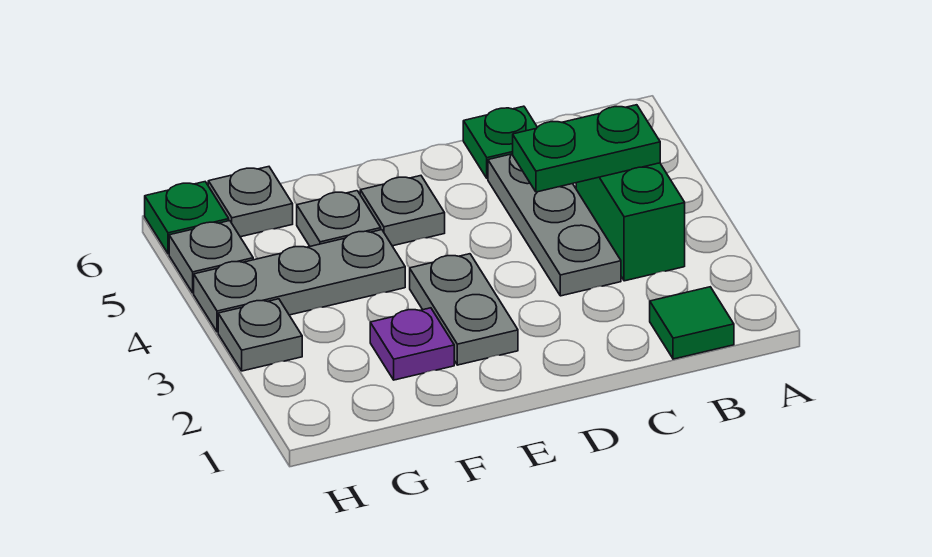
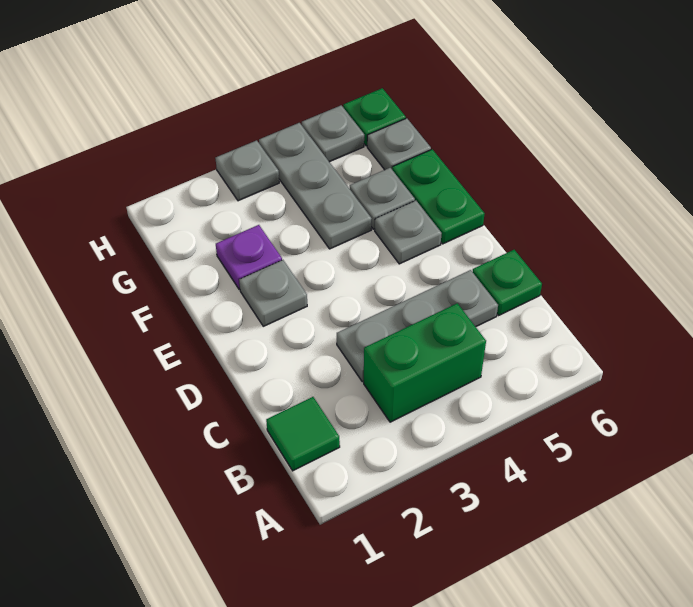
green 1x2 plate [513,105,660,192] -> green 1x2 plate moved to [392,149,485,244]
grey 1x2 plate [410,254,518,365] -> grey 1x1 plate [239,260,307,326]

